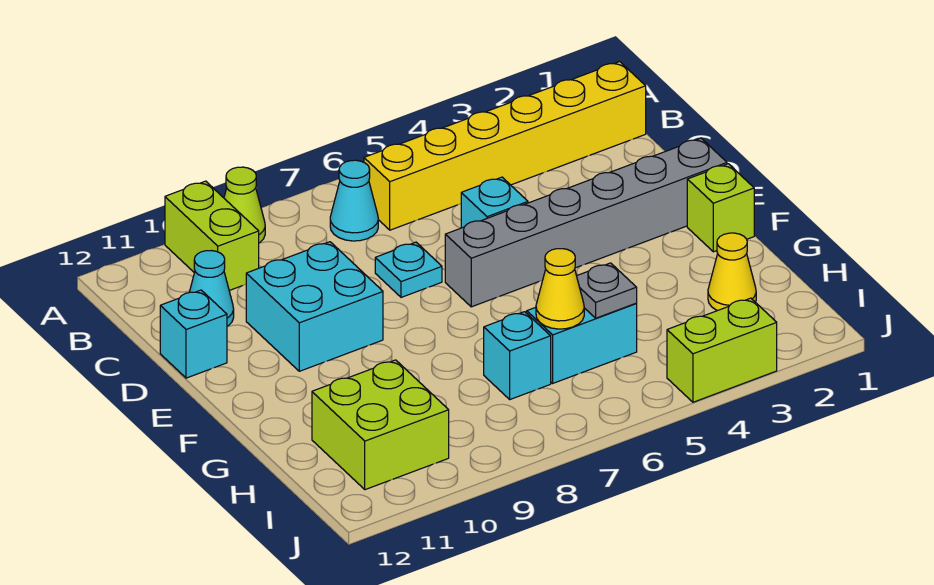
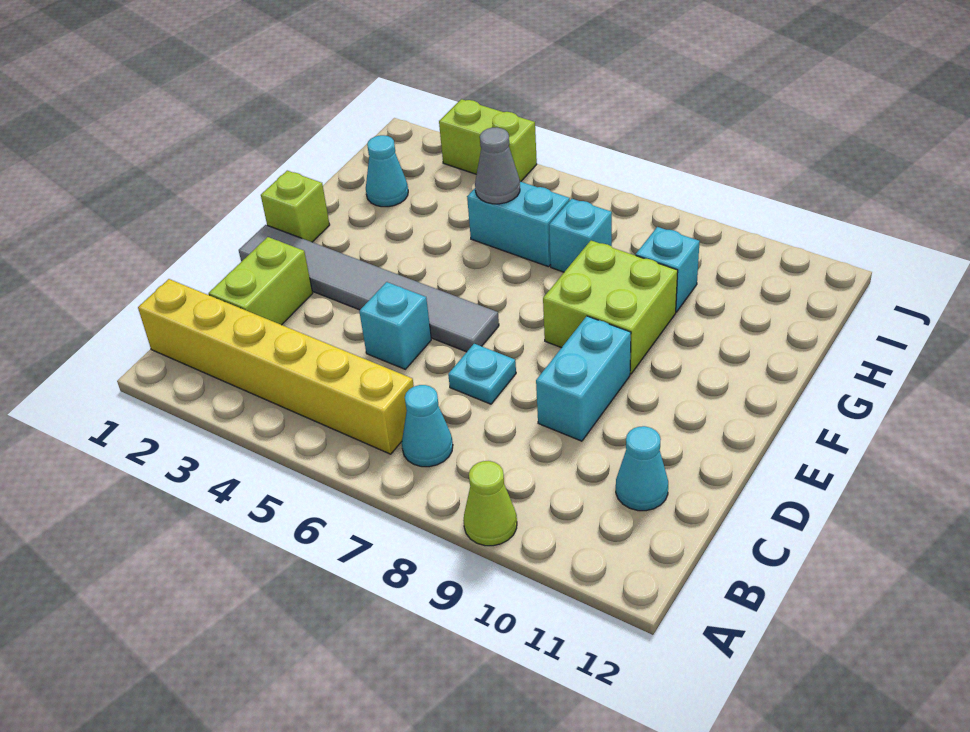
lime 1x2 brick [165,181,259,291] -> lime 1x2 brick moved to [209,237,313,325]
cyan 2x2 brick [246,242,383,371] -> cyan 1x2 brick [536,316,631,441]
cyan 1x1 brick [160,290,227,378] -> cyan 1x1 brick moved to [636,227,700,312]
grey 1x6 brick [445,138,727,307] -> grey 1x6 tile [239,225,499,352]
yellow 1x1 cone [708,233,756,311] -> cyan 1x1 cone [366,135,408,207]
grey 1x1 plate [577,263,637,318] -> grey 1x1 cone [475,127,520,204]
yellow 1x1 cone [536,249,584,329] -> none
lime 2x2 brick [312,360,449,490] -> lime 2x2 brick moved to [543,241,678,374]

